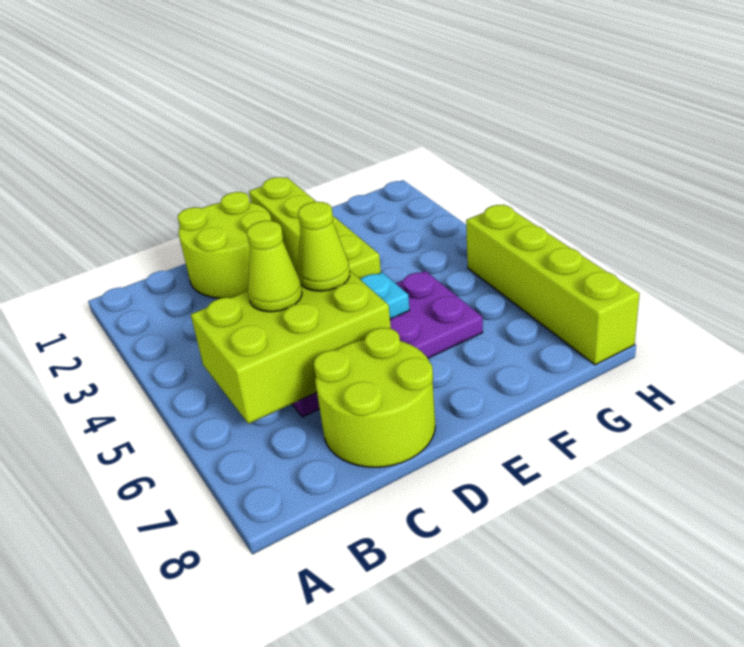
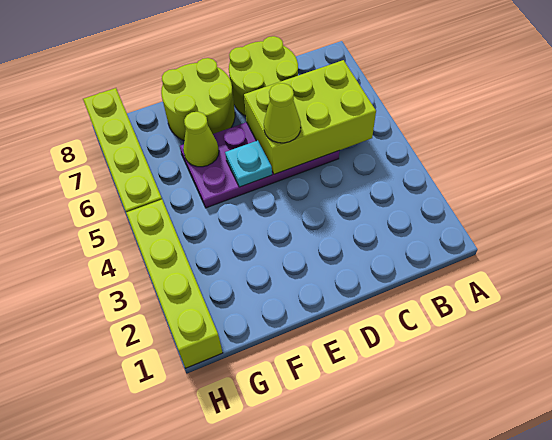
lime 2x2 round brick [178,192,271,298] -> lime 2x2 round brick moved to [161,58,235,141]
lime 1x1 cone [247,221,302,312] -> lime 1x1 cone moved to [183,112,219,167]
lime 1x4 brick [249,177,381,279] -> lime 1x4 brick moved to [126,200,223,368]

